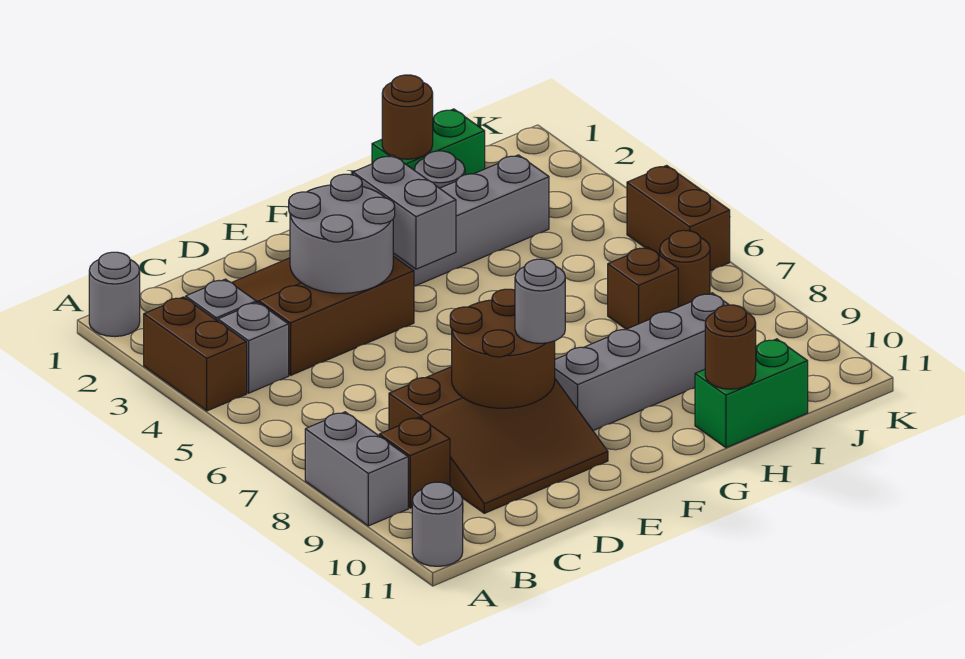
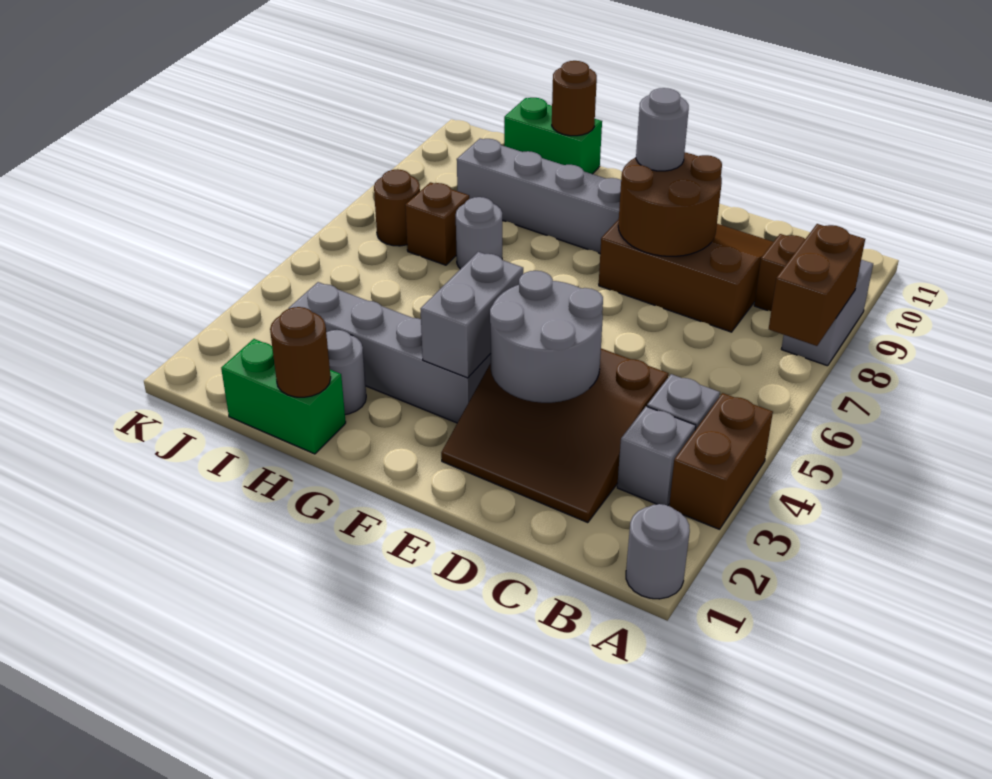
grey 1x1 round brick [412,482,463,566] -> grey 1x1 round brick moved to [456,197,502,269]
brown 1x2 brick [627,165,730,271] -> brown 1x2 brick moved to [769,224,865,346]

